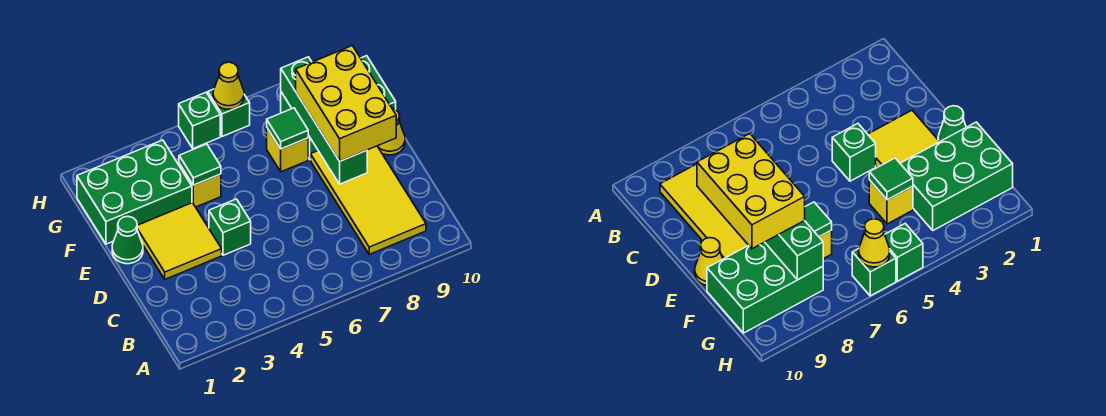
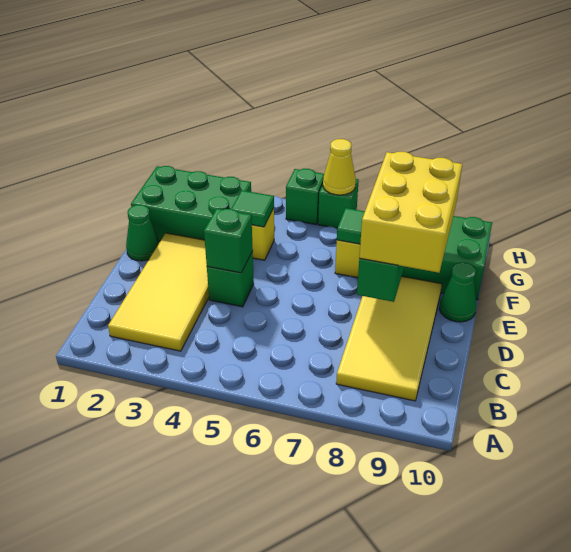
yellow 2x2 tile [137,203,222,279] -> yellow 2x4 tile [108,233,209,351]
none -> green 1x1 brick [204,209,253,273]
yellow 1x1 cone [378,108,405,155] -> green 1x1 cone [440,262,476,322]

